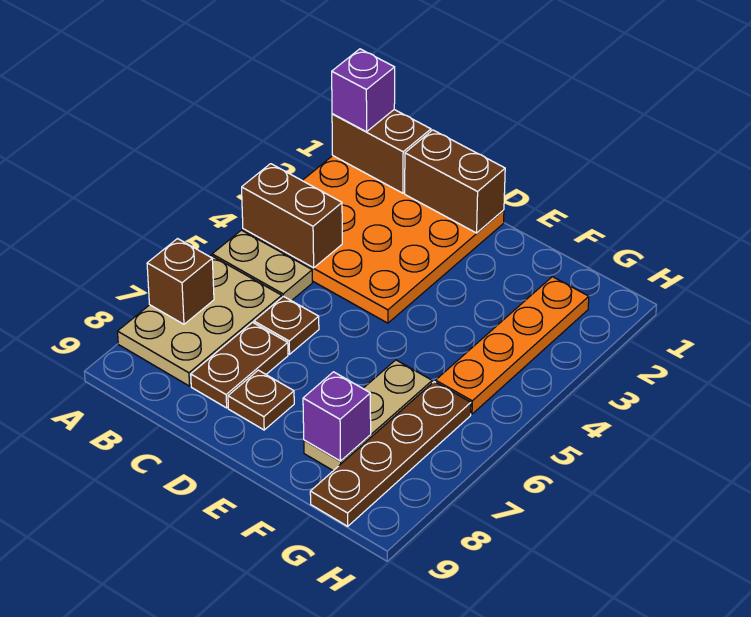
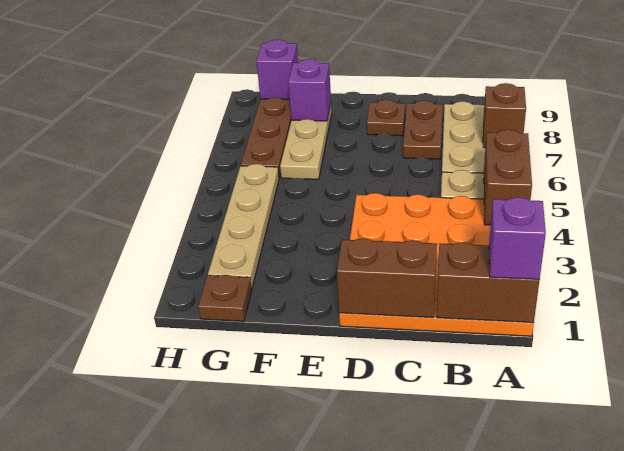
brown 1x2 brick [242,164,342,268] -> brown 1x2 brick turned to [484,130,532,225]
brown 1x1 plate [254,296,319,354] -> brown 1x1 plate moved to [198,275,252,321]
orange 1x4 plate [436,277,589,414] -> tan 1x4 plate [208,164,279,288]
none -> purple 1x1 brick [256,40,298,99]

